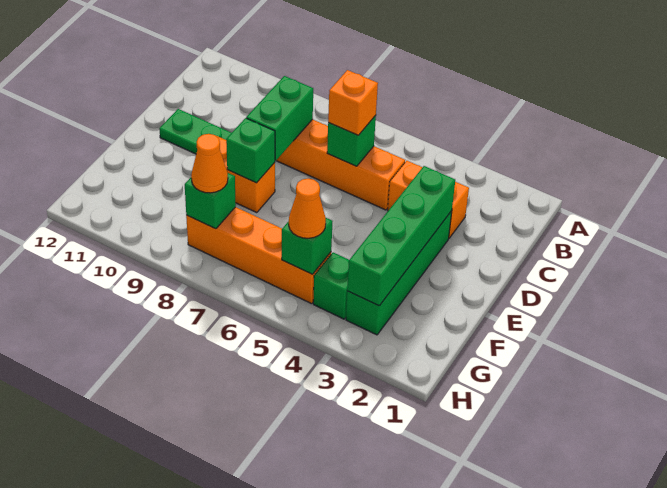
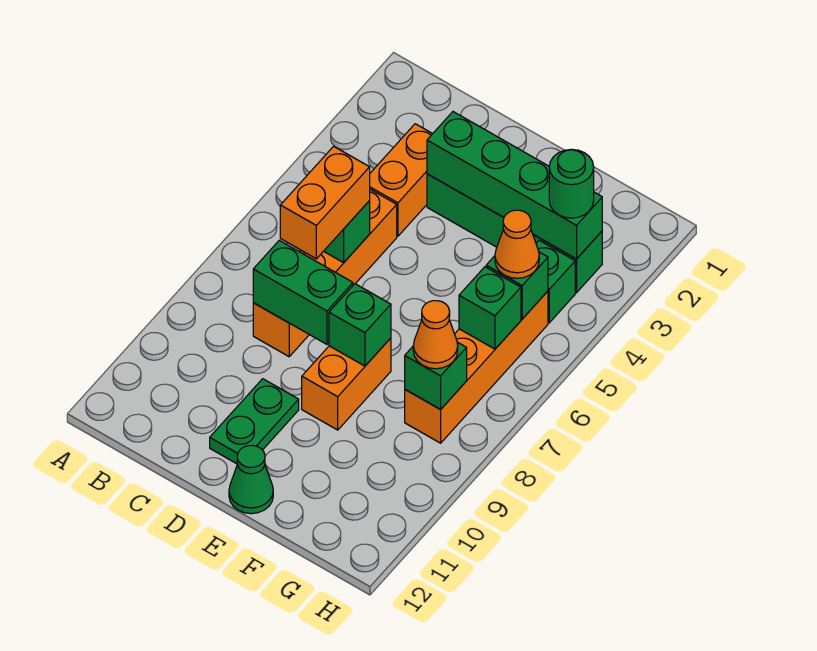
orange 1x1 brick [328,70,378,135] -> orange 1x2 brick [280,146,370,259]
none -> green 1x1 cone [229,445,273,514]
none -> green 1x1 round brick [549,149,594,218]
none -> green 1x1 brick [459,267,521,349]

